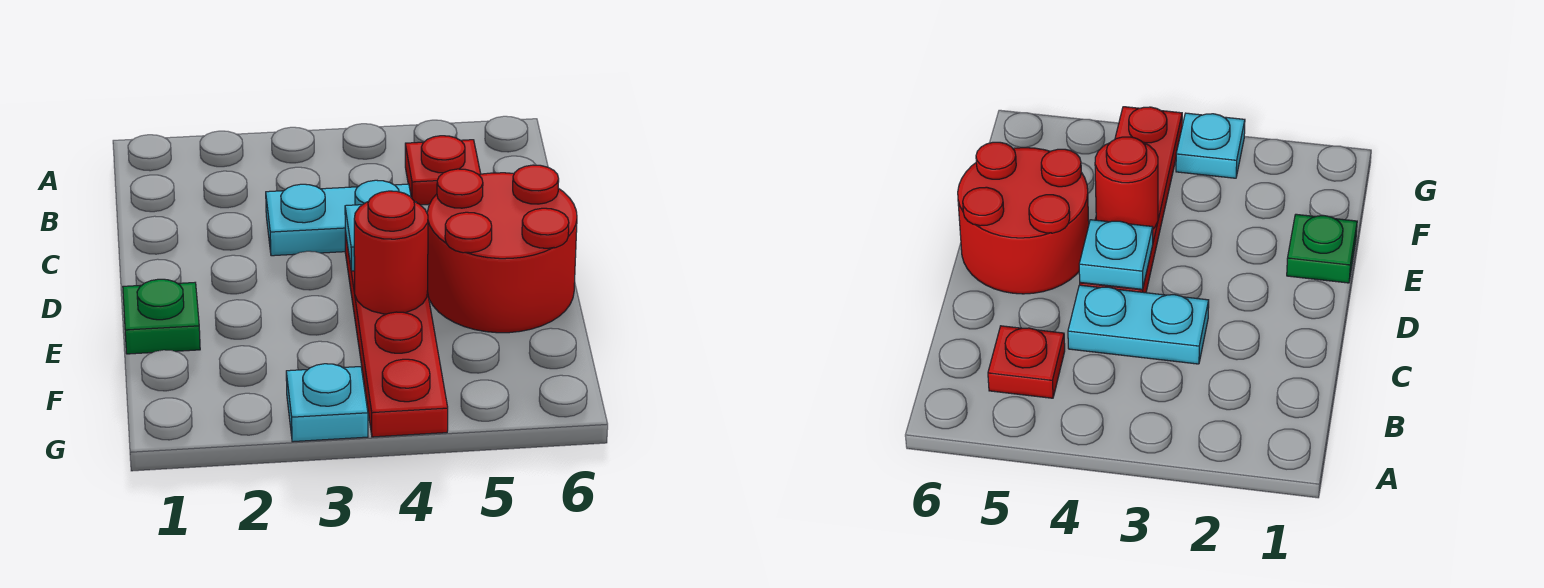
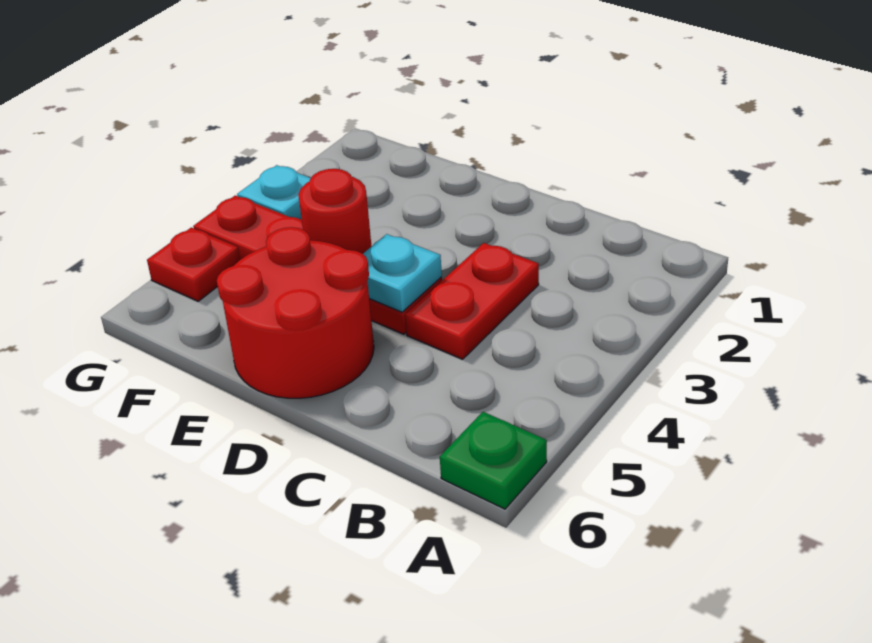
red 1x1 plate [405,136,481,205] -> red 1x1 plate moved to [147,228,240,301]
cyan 1x2 plate [266,180,411,256] -> red 1x2 plate [405,243,539,359]
green 1x1 plate [123,279,200,354] -> green 1x1 plate moved to [440,412,547,509]

